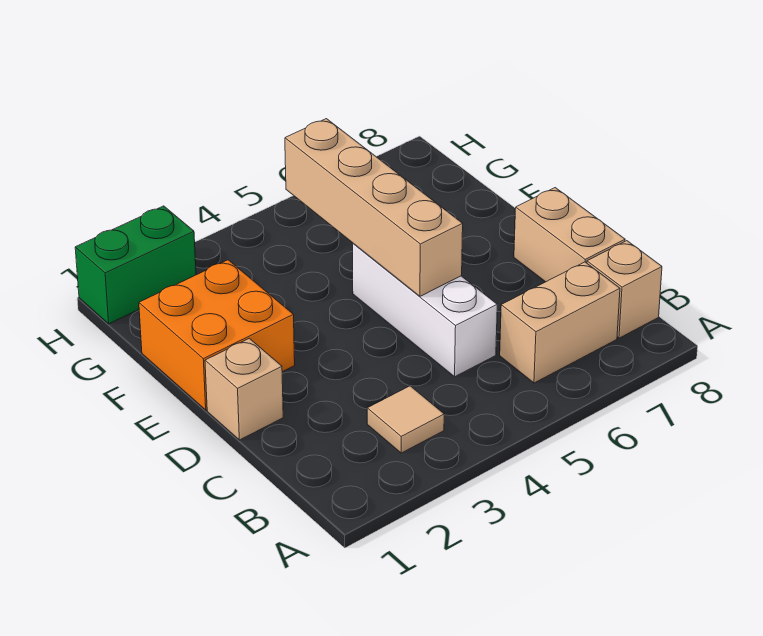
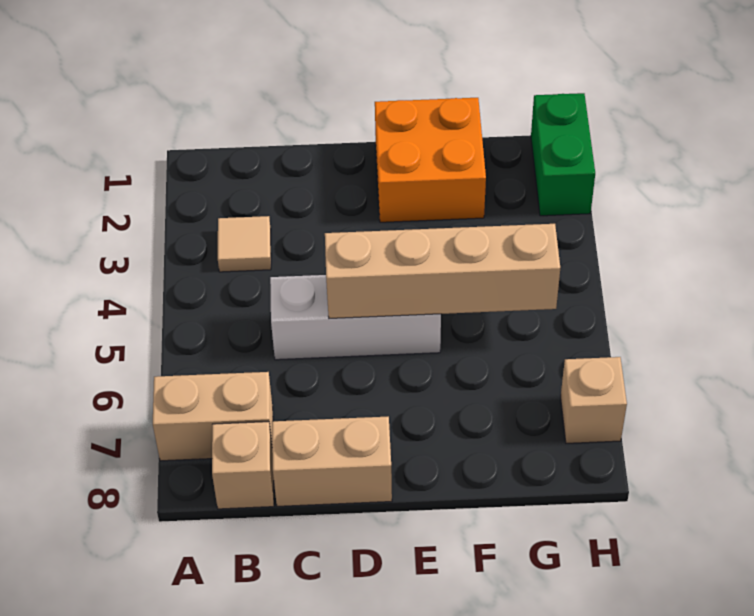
tan 1x2 brick [500,262,620,383] -> tan 1x2 brick turned to [153,372,273,461]
tan 1x1 brick [205,338,283,440] -> tan 1x1 brick moved to [561,357,627,443]

